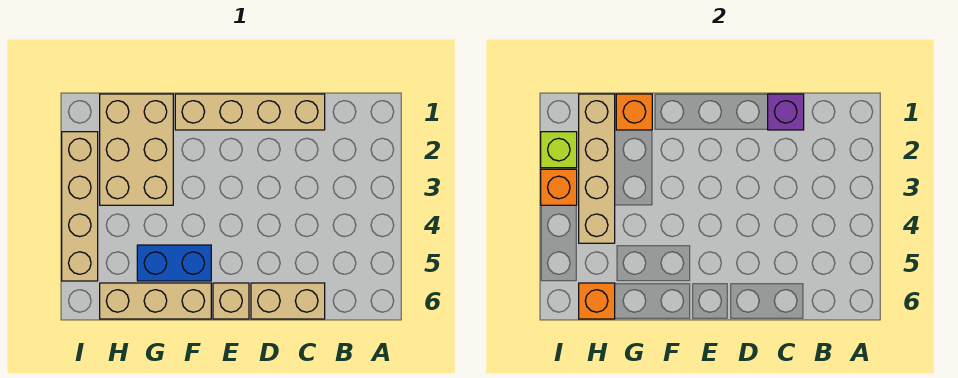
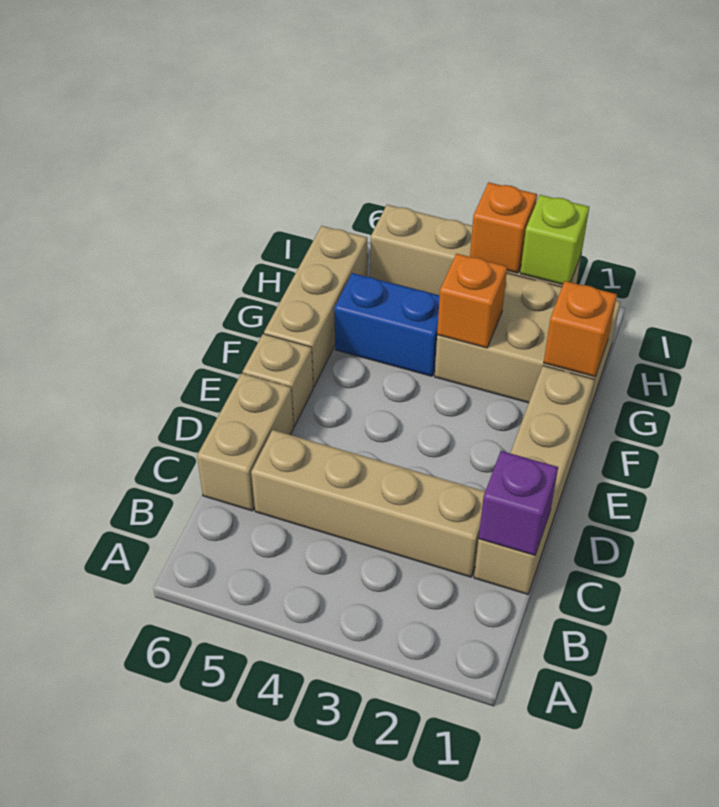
blue 1x2 brick [137,245,211,281] -> blue 1x2 brick turned to [334,273,440,376]
tan 1x4 brick [579,94,615,243] -> tan 1x4 brick moved to [251,430,485,577]
orange 1x1 brick [579,283,615,319] -> orange 1x1 brick moved to [437,254,507,348]

